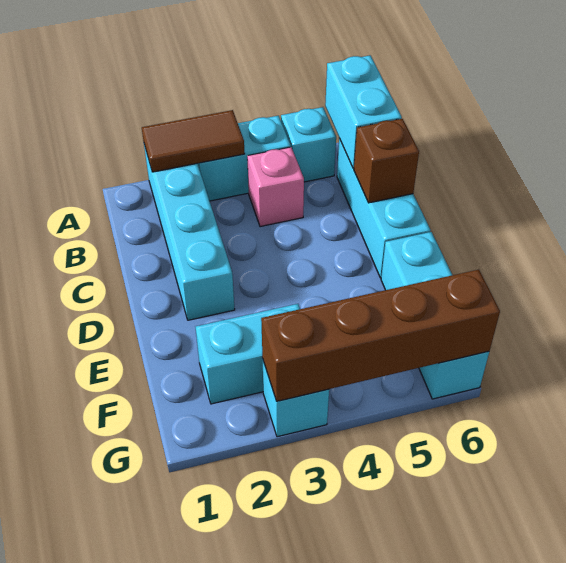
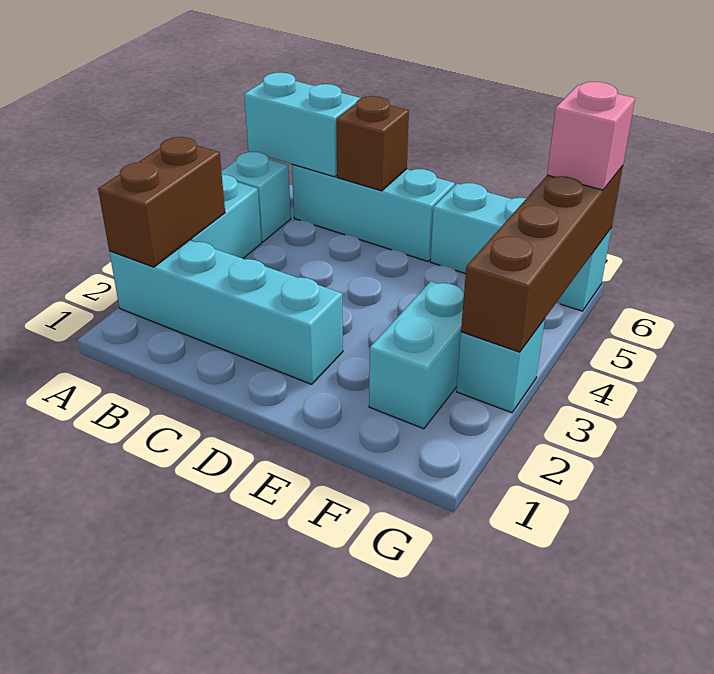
brown 1x2 tile [142,110,245,172] -> brown 1x2 brick [98,137,225,267]
pink 1x1 brick [247,147,304,227] -> pink 1x1 brick moved to [547,82,635,190]

